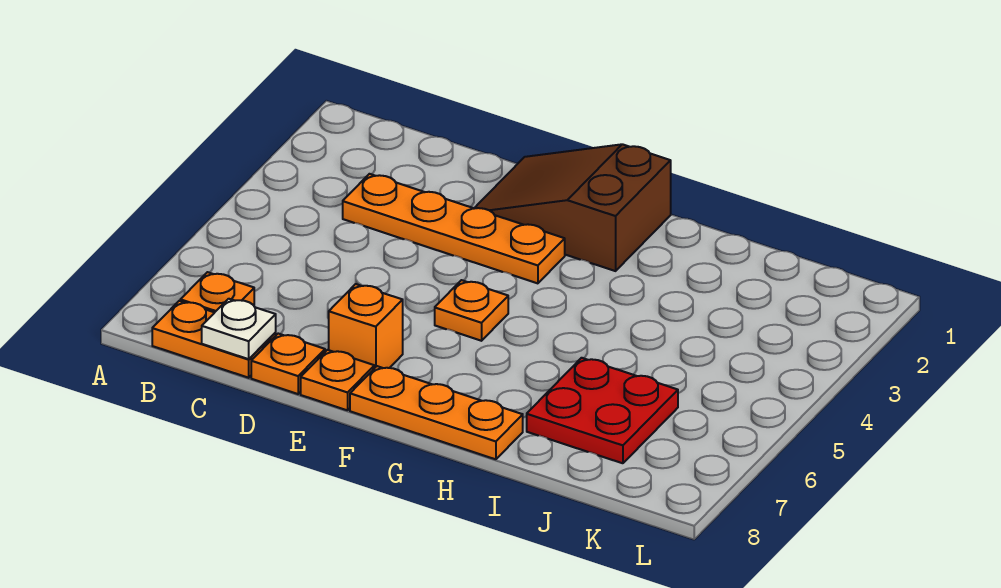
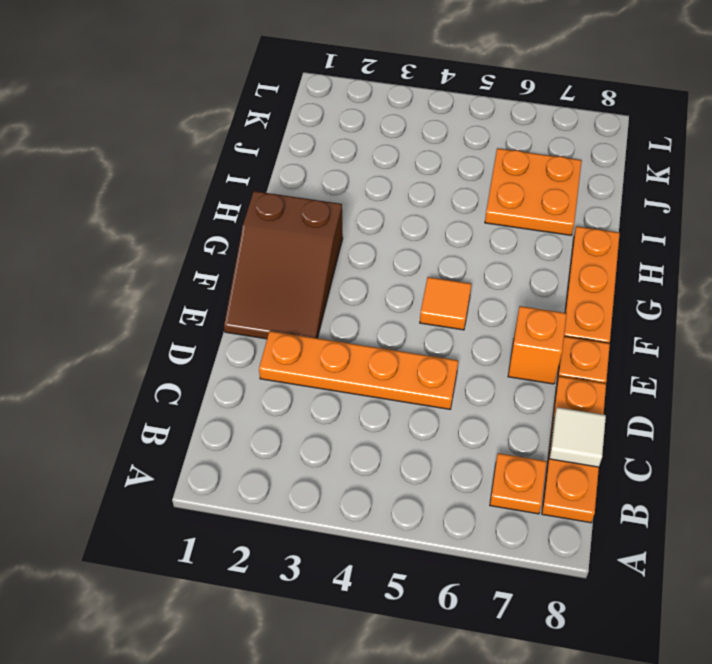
orange 1x4 plate [343,174,565,283] -> orange 1x4 plate turned to [259,331,458,409]
white 1x1 plate [202,299,276,359] -> white 1x1 tile [550,407,606,467]
orange 1x1 plate [435,280,508,341] -> orange 1x1 tile [420,277,472,330]
red 2x2 plate [527,358,678,463] -> orange 2x2 plate [485,148,582,235]

